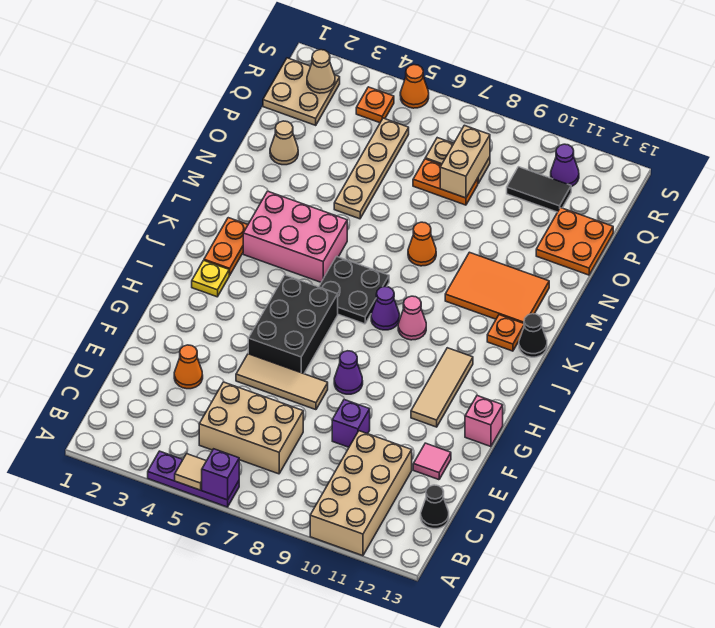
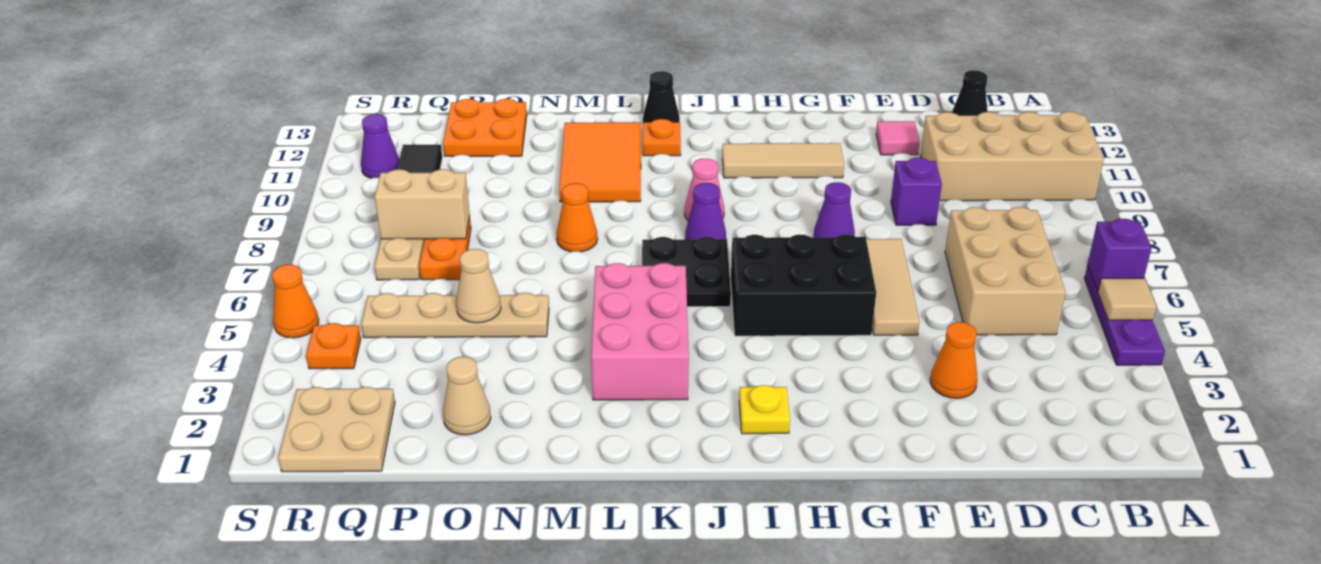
pink 1x1 brick [465,396,503,447] -> none
orange 1x2 plate [204,218,248,275] -> none
tan 1x1 cone [307,50,335,93] -> tan 1x1 cone moved to [456,249,501,323]

